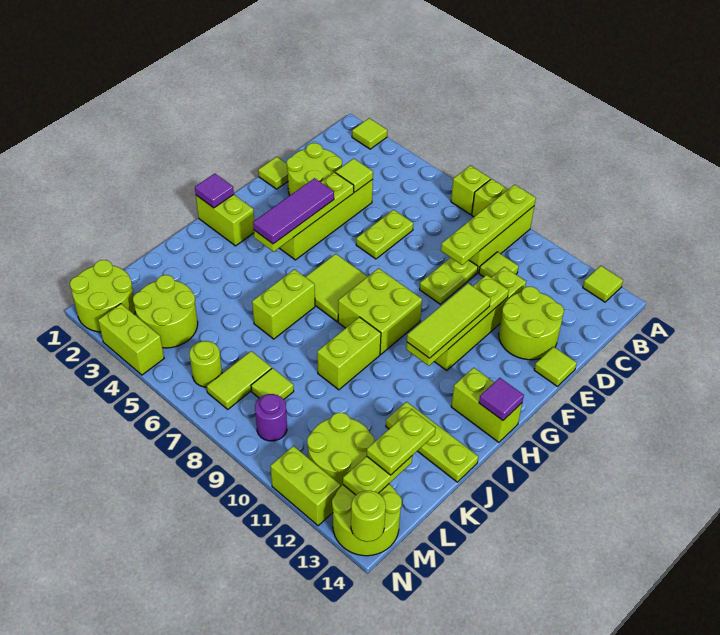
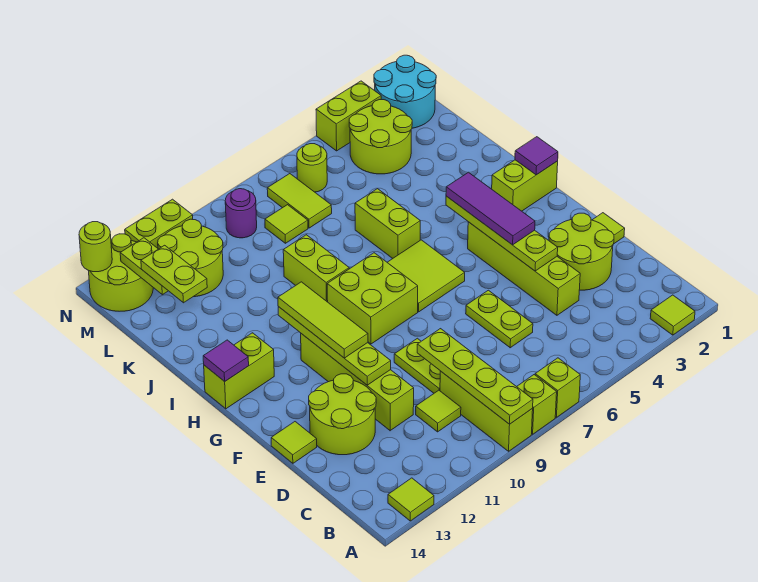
lime 1x1 tile [335,158,373,192] -> none
lime 1x3 plate [386,402,478,482] -> none
lime 2x2 round brick [70,260,135,332] -> cyan 2x2 round brick [374,55,436,128]

